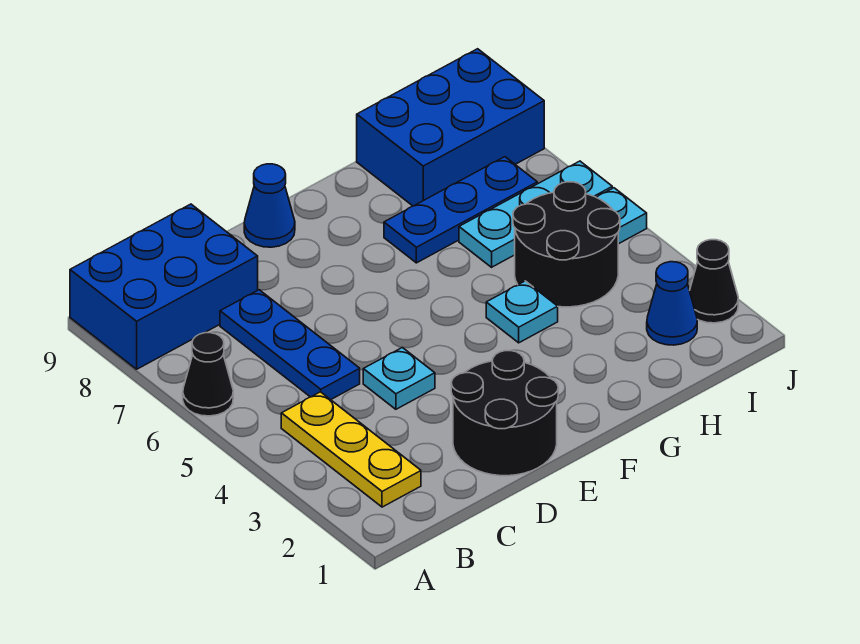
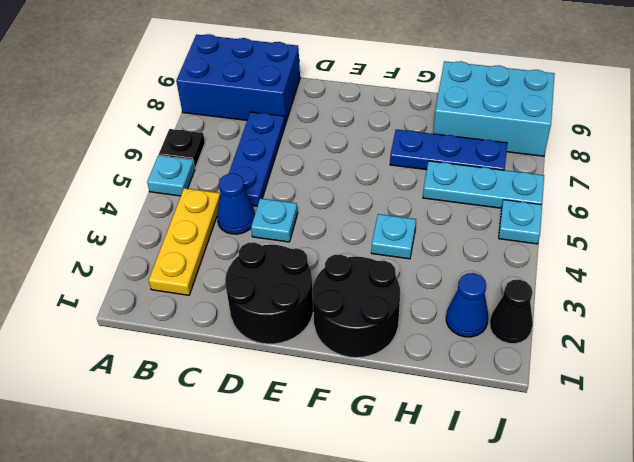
none -> cyan 1x1 plate [147,155,195,196]
black 1x1 cone [183,333,233,416] -> black 1x1 plate [159,129,205,168]
blue 1x1 cone [244,164,295,247] -> blue 1x1 cone moved to [217,174,255,234]
black 2x2 round brick [513,182,620,307] -> black 2x2 round brick moved to [312,254,400,358]
blue 2x3 brick [357,49,544,206] -> cyan 2x3 brick [433,61,555,156]

